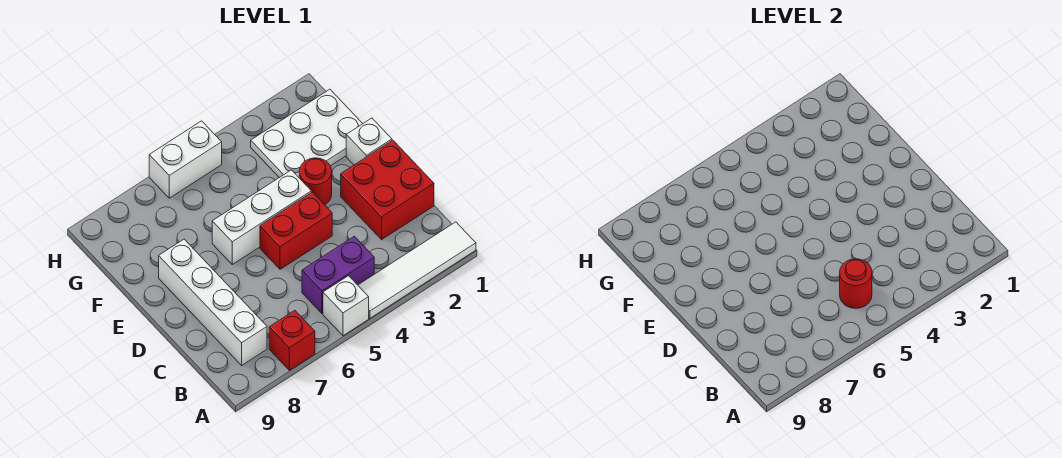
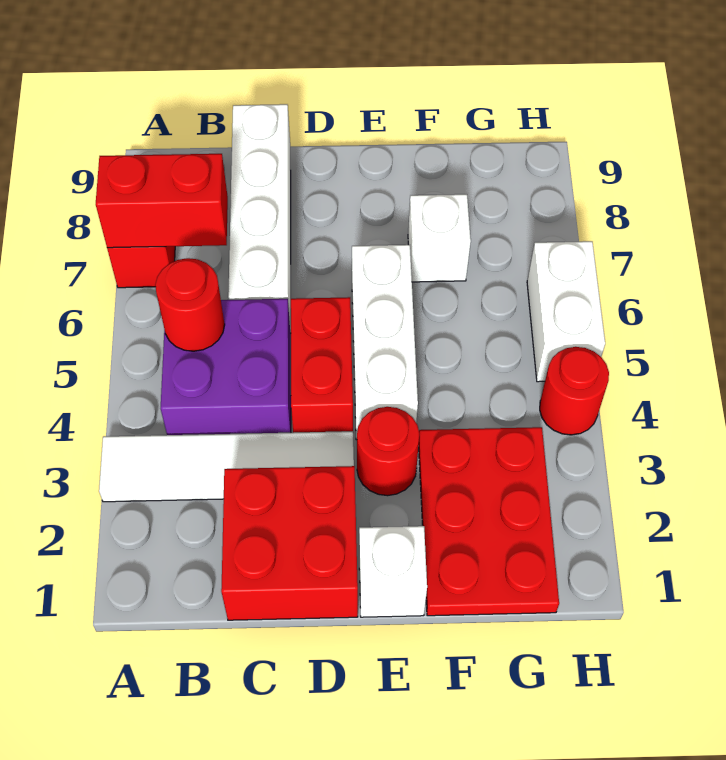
white 1x4 tile [358,222,476,318] -> white 1x4 tile turned to [99,431,354,502]
white 1x1 brick [323,276,369,336] -> white 1x1 brick moved to [408,194,471,282]
none -> red 1x2 brick [96,154,228,248]
purple 1x2 brick [302,236,374,314] -> purple 2x2 brick [161,299,291,435]
white 1x4 brick [159,239,267,365] -> white 1x4 brick turned to [228,104,291,333]
white 2x3 plate [251,89,363,178] -> red 2x3 plate [419,427,559,616]
none -> red 1x1 round brick [540,347,609,435]

